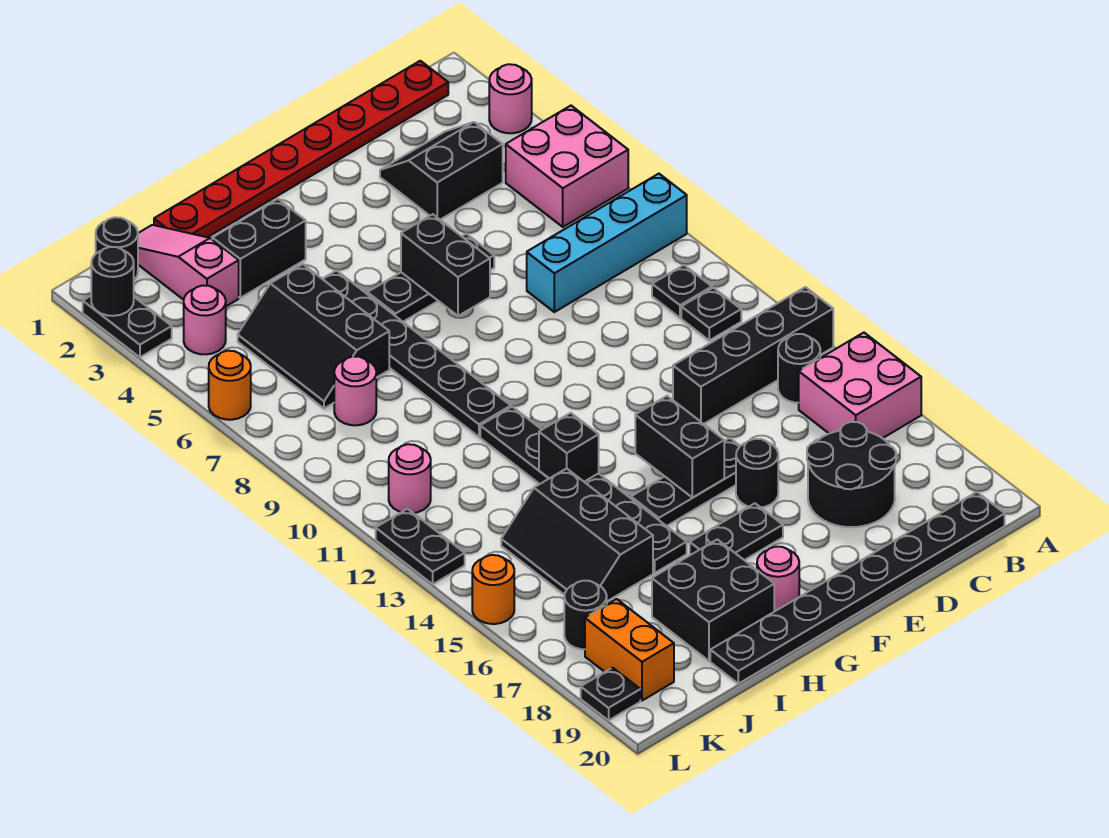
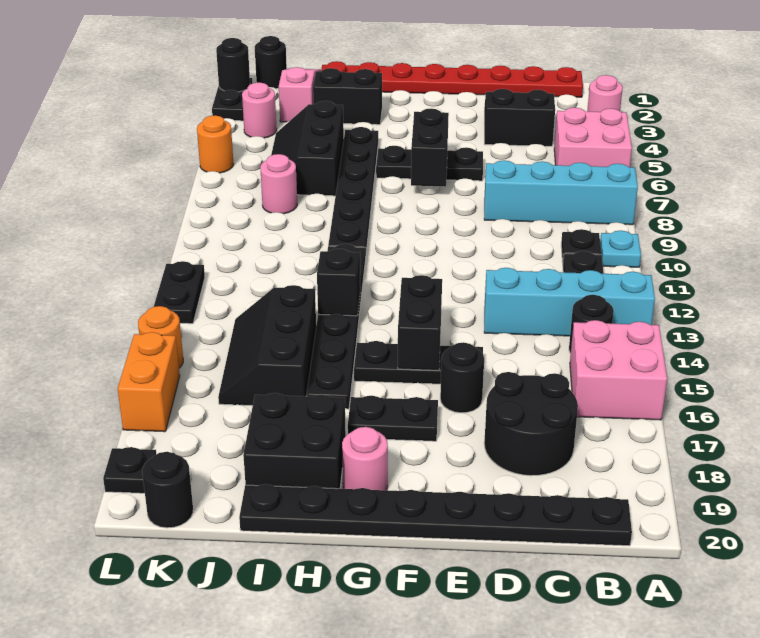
none -> cyan 1x1 plate [600,230,641,267]
black 1x4 brick [673,287,833,424] -> cyan 1x4 brick [484,268,655,336]
pink 1x1 round brick [389,444,431,513] -> none
black 1x1 round brick [564,581,607,649] -> black 1x1 round brick moved to [142,452,193,528]
orange 1x2 brick [585,599,674,701] -> orange 1x2 brick moved to [118,332,180,432]

